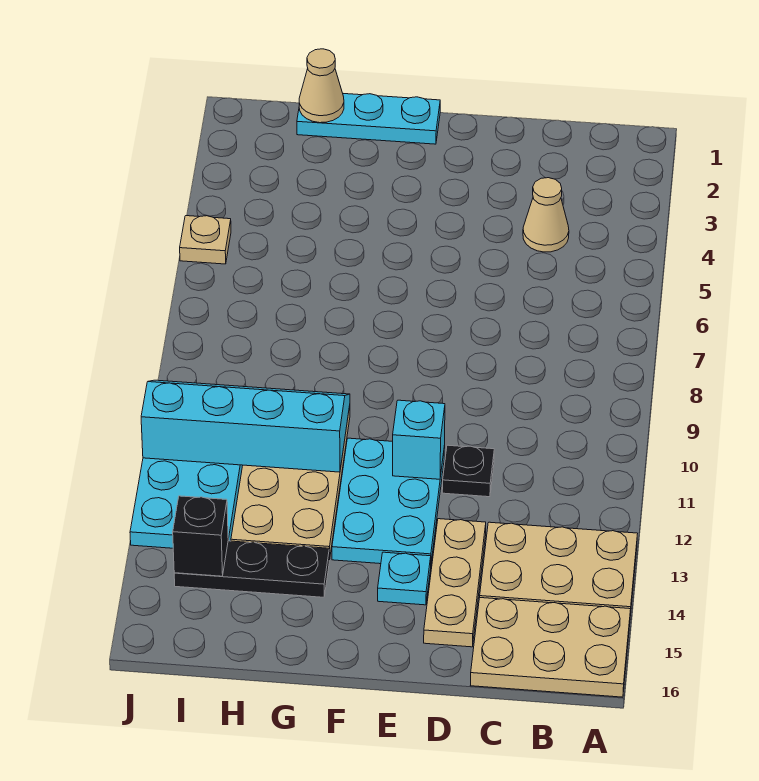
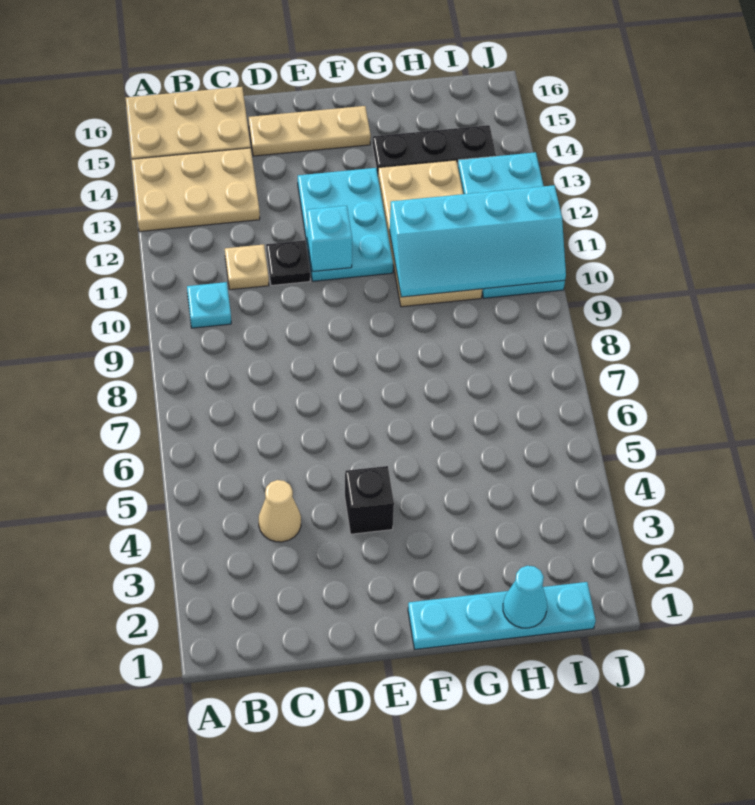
tan 1x3 plate [424,519,486,647] -> tan 1x3 plate turned to [249,106,371,156]
cyan 1x1 plate [378,552,431,605] -> cyan 1x1 plate moved to [187,282,231,328]
cyan 1x3 plate [297,94,440,144] -> cyan 1x4 plate [408,582,596,649]
tan 1x1 cone [299,49,344,123] -> cyan 1x1 cone [503,566,547,628]
black 1x1 brick [173,496,228,576] -> black 1x1 brick moved to [345,466,394,534]
tan 1x1 plate [180,216,231,264] -> tan 1x1 plate moved to [225,244,269,290]

